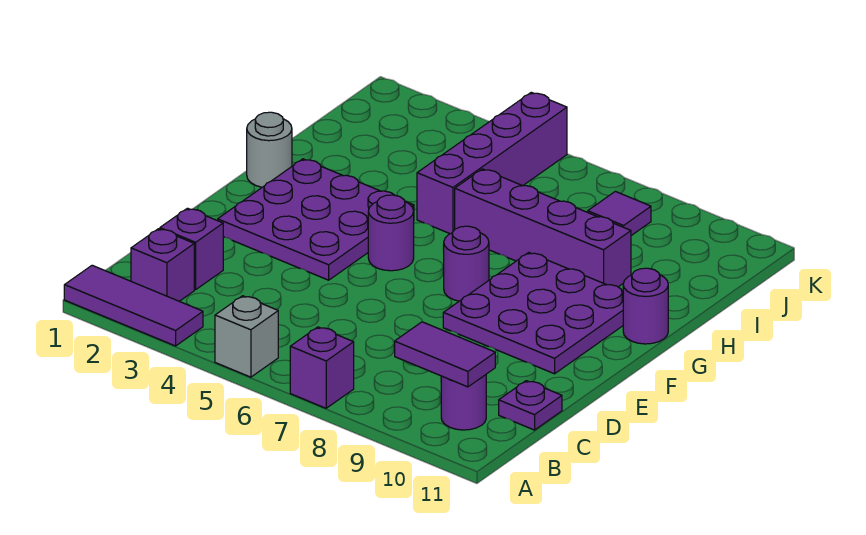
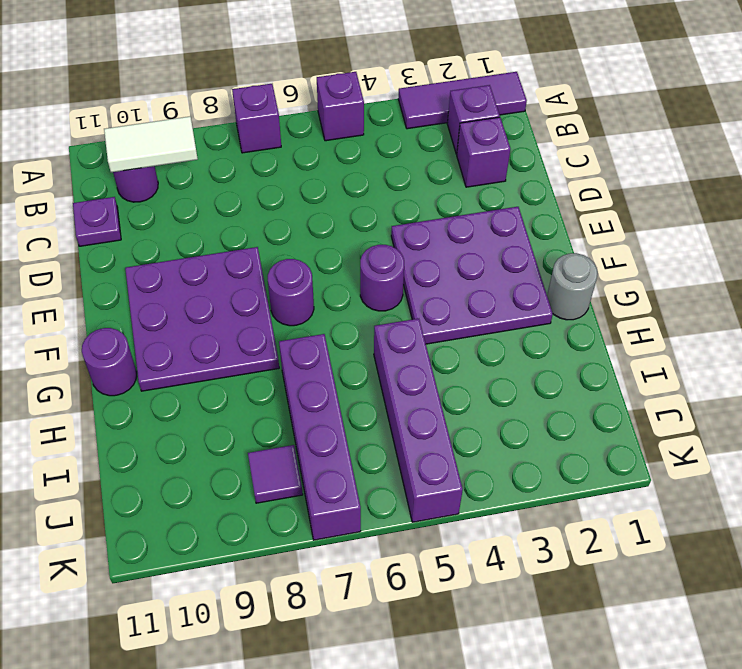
grey 1x1 brick [215,296,278,377] -> purple 1x1 brick [317,72,364,141]
purple 1x2 tile [395,322,495,387] -> white 1x2 tile [104,117,198,172]
purple 1x4 brick [455,169,631,287] -> purple 1x4 brick turned to [279,334,361,540]

